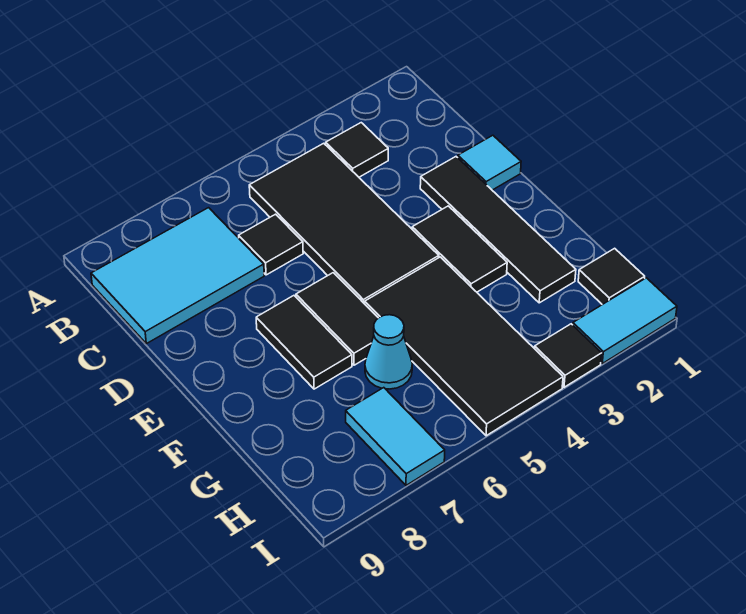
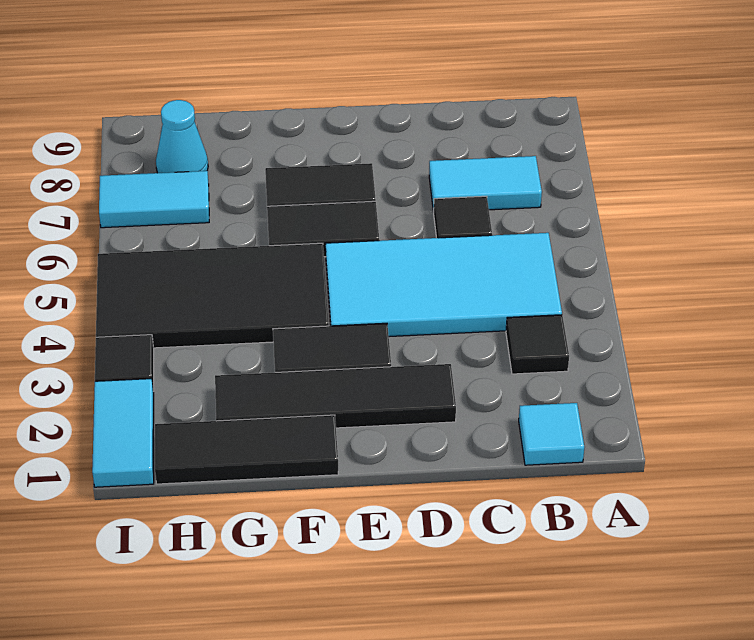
black 2x4 tile [249,143,439,304] -> cyan 2x4 tile [326,233,562,337]
cyan 2x3 tile [91,208,264,344] -> cyan 1x2 tile [429,156,542,212]
cyan 1x1 tile [458,135,521,190] -> cyan 1x1 tile moved to [519,403,584,465]
cyan 1x1 cone [365,315,412,389] -> cyan 1x1 cone moved to [156,100,208,173]
black 1x1 tile [578,248,645,305] -> black 1x3 tile [155,415,338,484]

